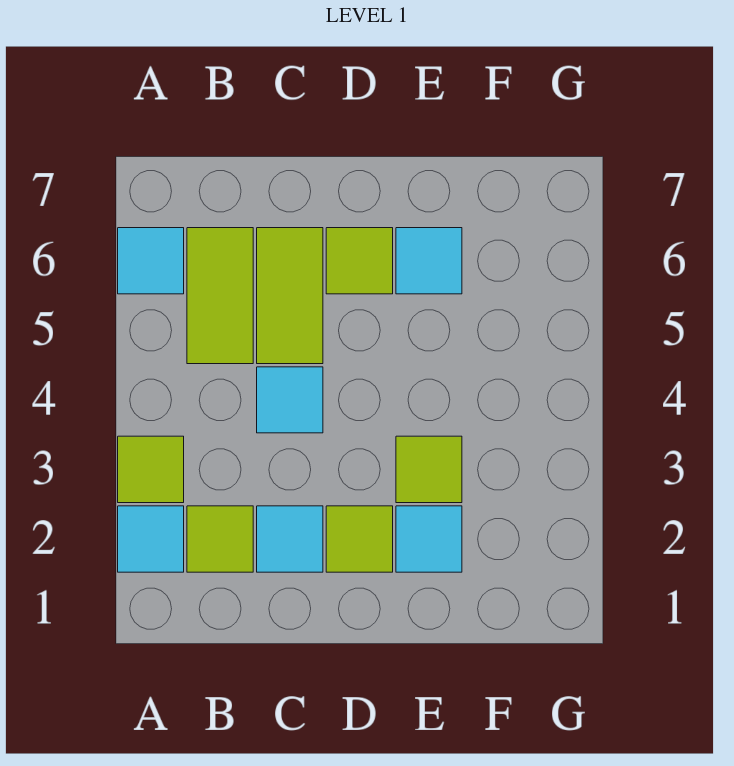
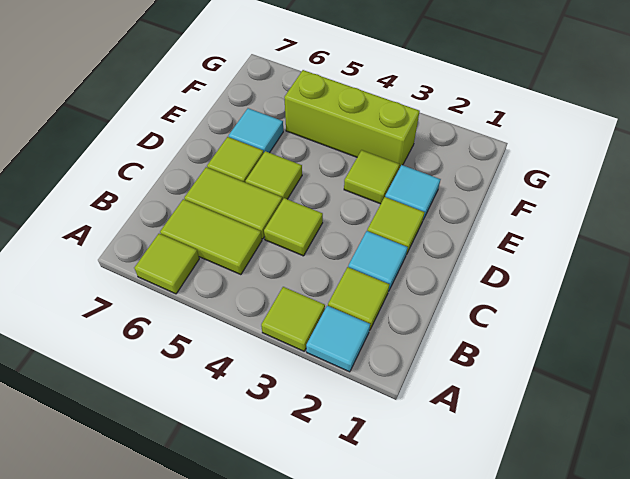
cyan 1x1 tile [118,228,184,294] -> lime 1x1 tile [134,234,199,294]
cyan 1x1 tile [257,367,323,433] -> lime 1x1 tile [264,198,323,256]
none -> lime 1x1 tile [245,151,302,200]
none -> lime 1x3 brick [284,70,420,168]

